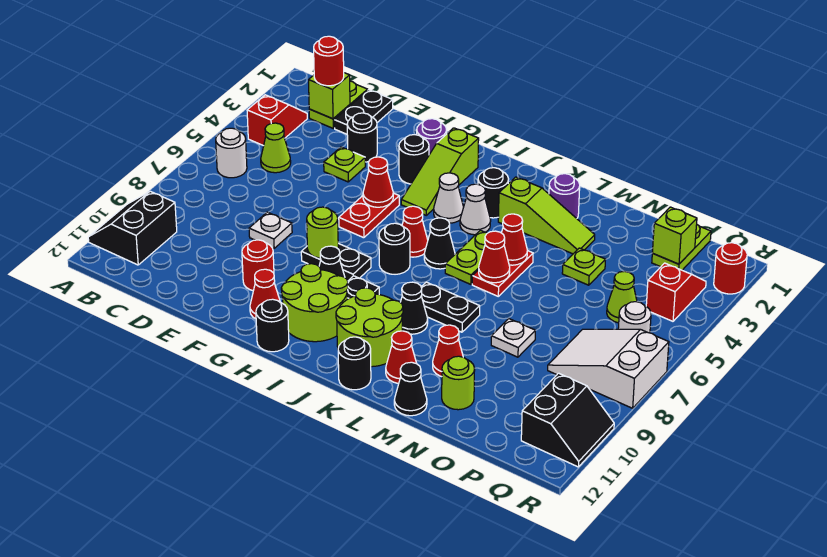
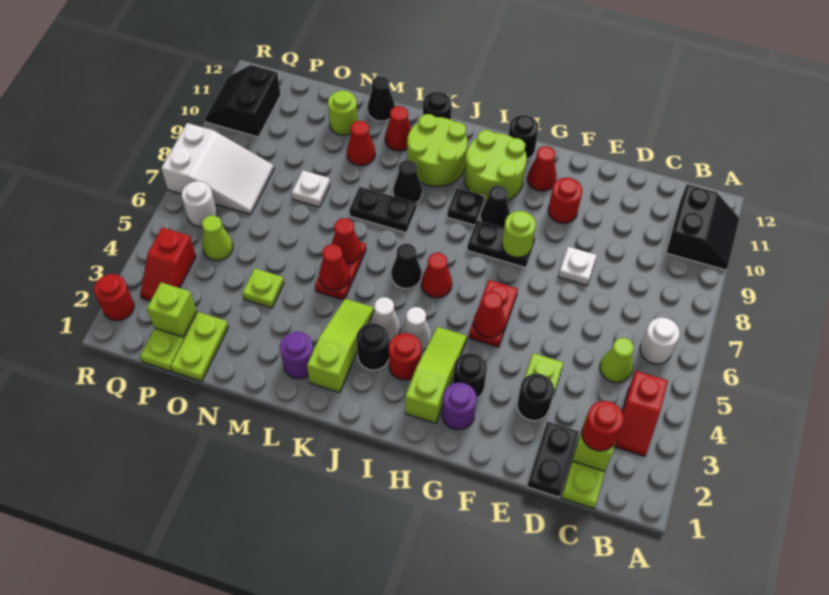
none -> red 1x1 round brick [389,333,421,380]
black 1x1 round brick [379,223,410,274] -> none
lime 1x3 slope [498,177,595,254] -> lime 1x3 slope turned to [307,299,374,393]
lime 1x2 plate [445,230,487,284] -> lime 1x2 plate moved to [171,312,228,381]

